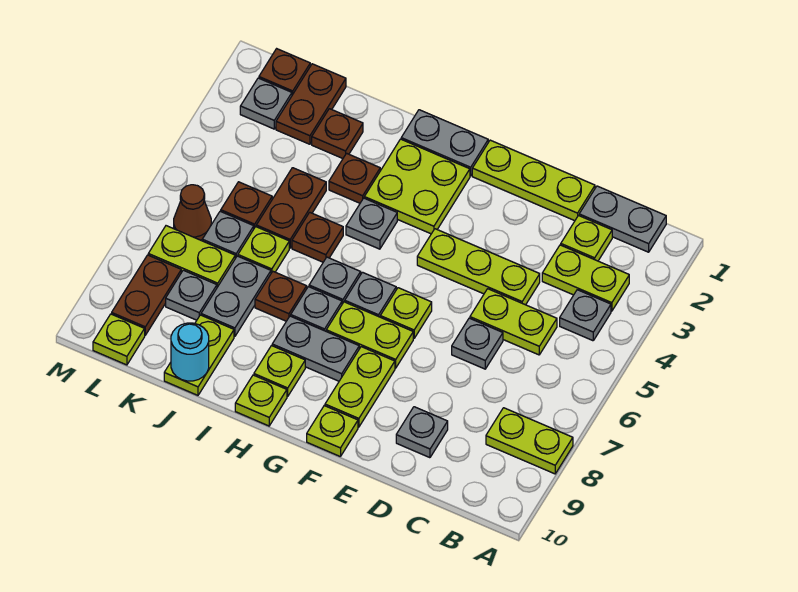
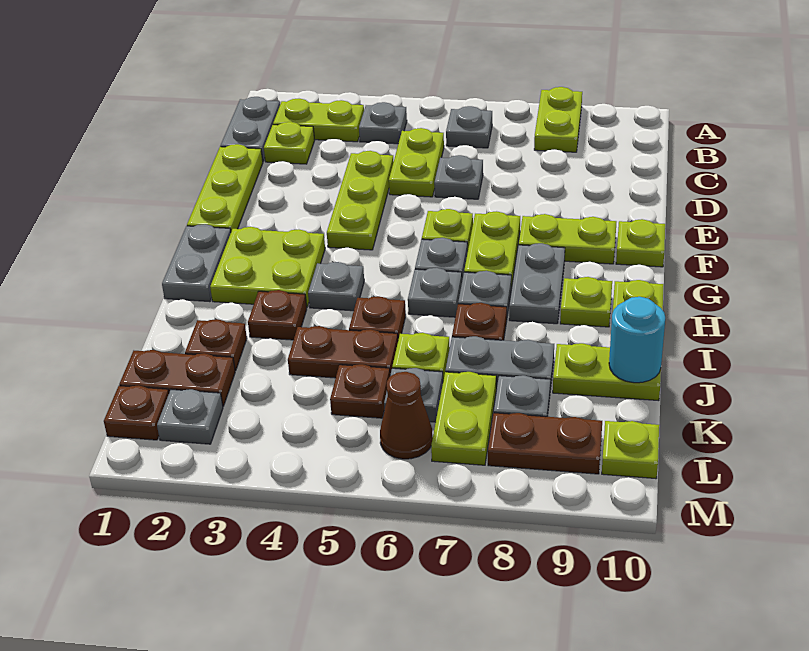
lime 1x2 plate [542,245,629,311] -> lime 1x2 plate turned to [273,99,364,142]
grey 1x1 plate [396,407,448,458] -> grey 1x1 plate moved to [446,106,492,148]

